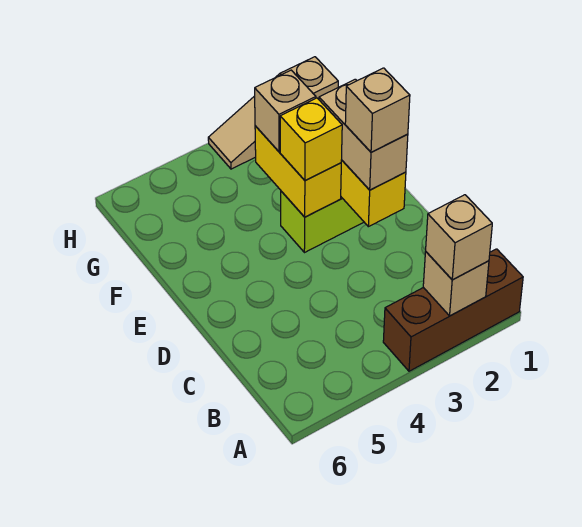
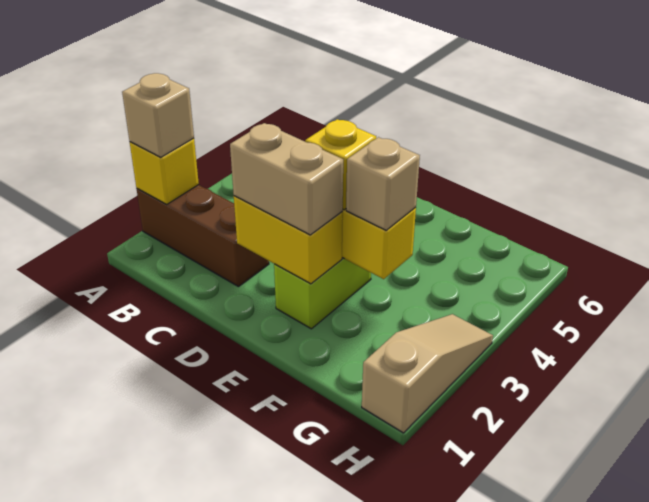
brown 1x3 brick [383,249,523,371] -> brown 1x3 brick turned to [137,185,269,287]
tan 1x1 brick [423,252,489,316] -> yellow 1x1 brick [130,138,199,205]
tan 1x1 brick [345,68,410,152] -> none

